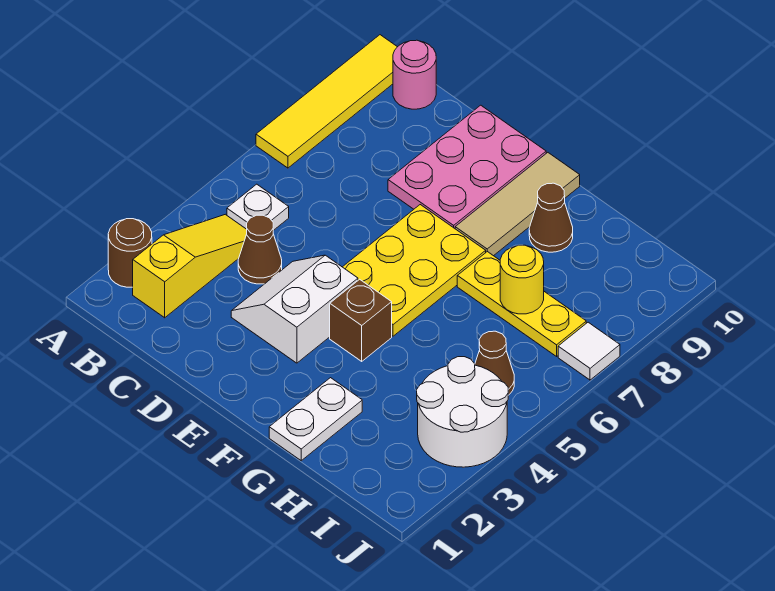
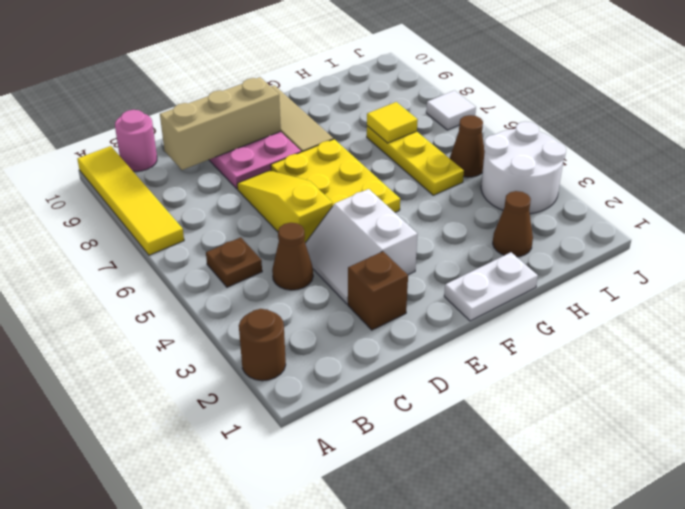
yellow 1x3 slope [133,214,247,318] -> yellow 1x3 slope moved to [237,170,333,243]
white 1x1 plate [227,184,289,231] -> brown 1x1 plate [206,237,262,287]
none -> tan 1x3 brick [160,77,281,170]
brown 1x1 brick [330,279,392,361] -> brown 1x1 brick moved to [348,251,408,330]
white 1x2 plate [269,378,362,461] -> white 1x2 plate turned to [444,253,538,321]
yellow 1x3 plate [457,252,586,356] -> yellow 1x3 plate turned to [367,126,464,195]
brown 1x1 cone [529,183,573,252] -> brown 1x1 cone moved to [493,191,533,257]
yellow 1x1 round brick [500,245,544,314] -> yellow 1x1 tile [367,102,418,143]

